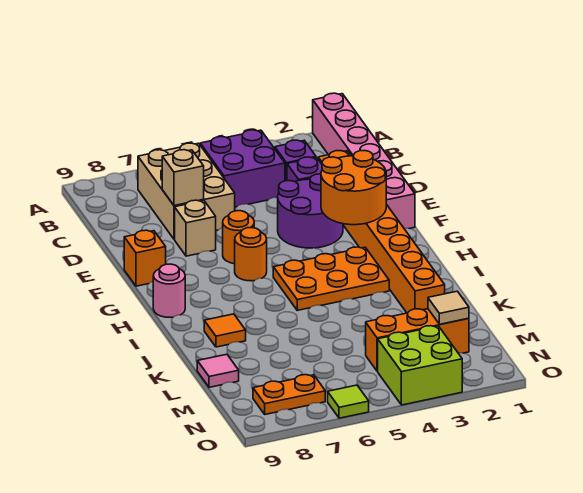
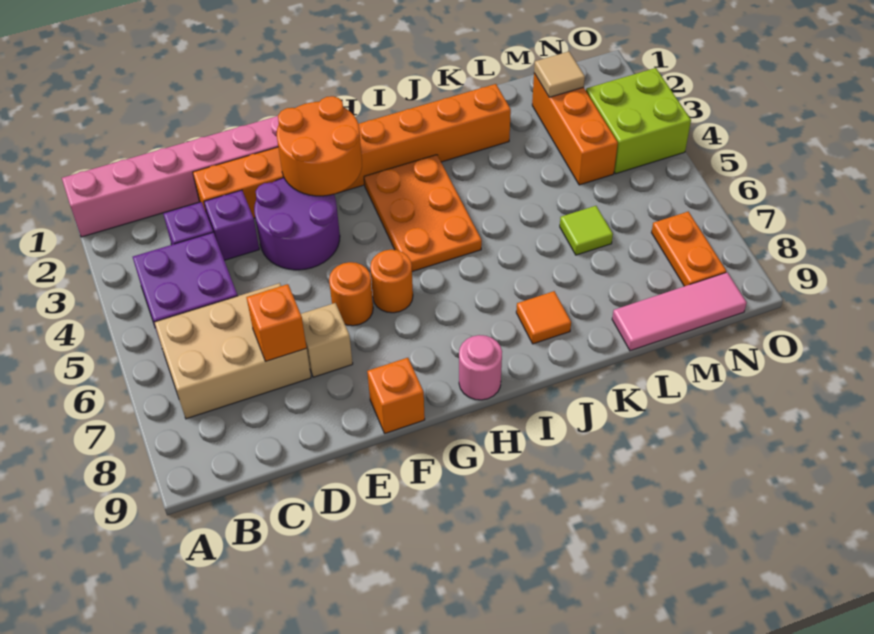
tan 1x1 brick [162,150,204,206] -> orange 1x1 brick [246,284,307,361]
pink 1x1 tile [197,354,239,387] -> pink 1x3 tile [612,272,747,351]
lime 1x1 tile [328,385,369,418] -> lime 1x1 tile moved to [560,206,613,255]

